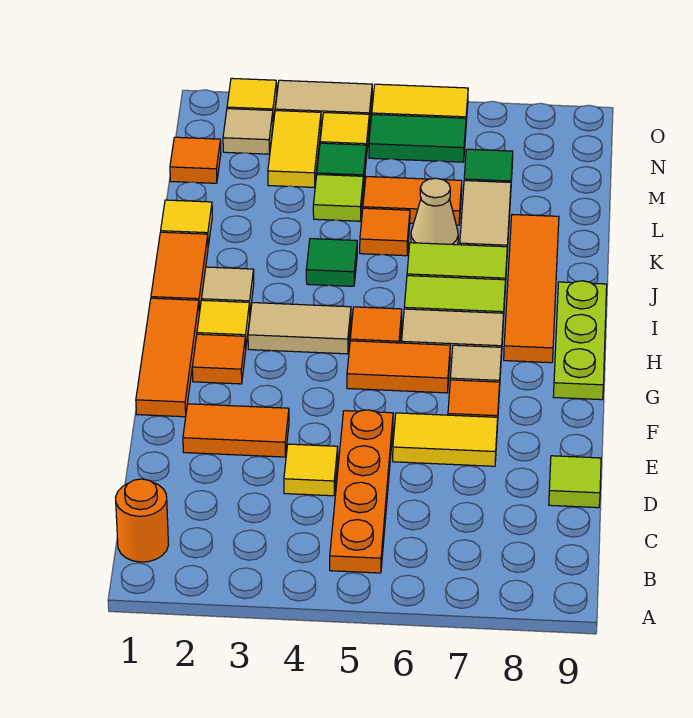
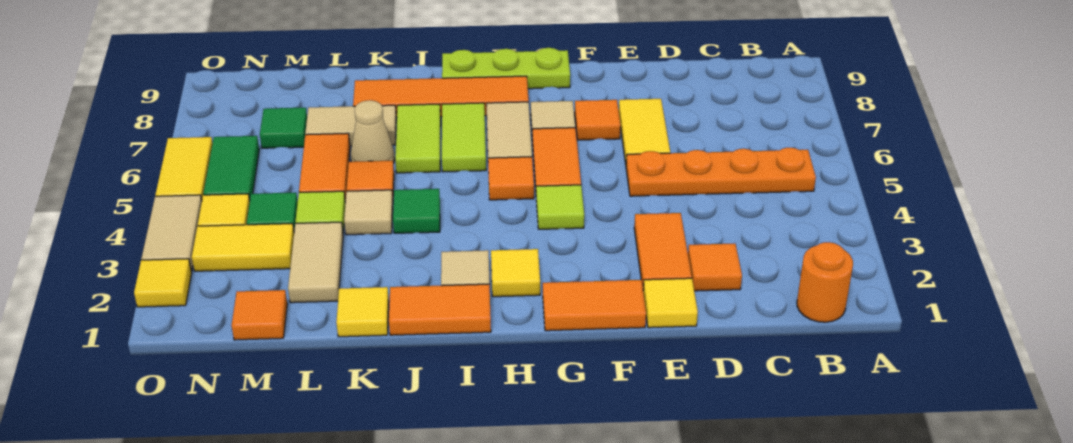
yellow 1x1 tile [284,444,338,496] -> yellow 1x1 tile moved to [643,278,698,328]
lime 1x1 tile [549,456,601,508] -> lime 1x1 tile moved to [536,185,584,229]
orange 1x3 tile [136,298,199,417] -> orange 1x2 tile [543,280,646,331]
orange 1x1 tile [192,334,246,384] -> orange 1x1 tile moved to [688,243,742,291]
tan 1x2 tile [248,303,351,354] -> tan 1x2 tile moved to [288,222,343,303]
tan 1x1 tile [223,109,273,154] -> tan 1x1 tile moved to [344,190,393,235]

